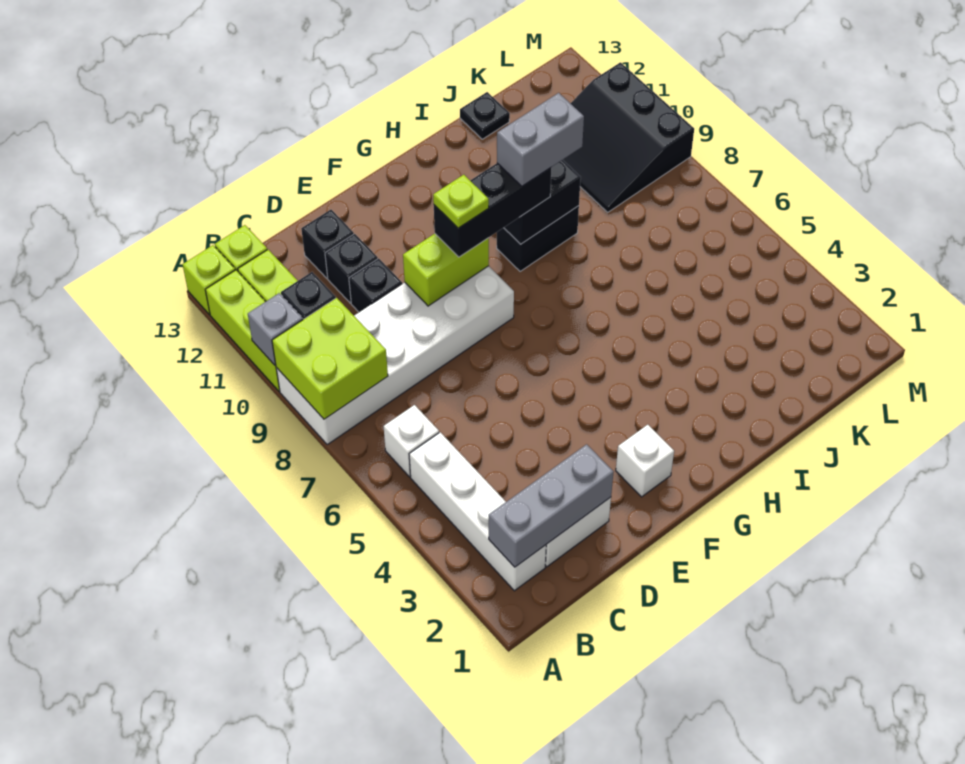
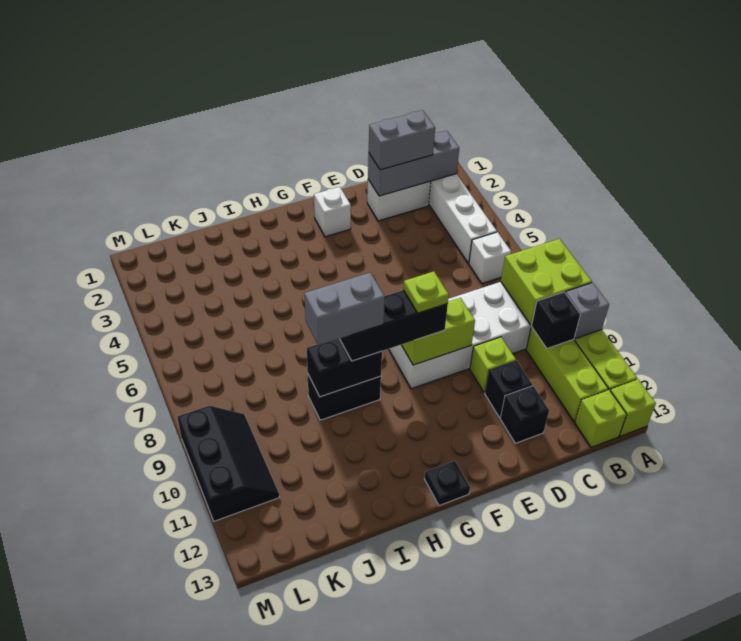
none -> grey 1x2 brick [369,110,435,170]
black 1x1 brick [349,258,402,312] -> lime 1x1 brick [470,337,516,393]
black 1x1 plate [460,92,510,139] -> black 1x1 plate moved to [424,461,470,506]
black 3x3 slope [563,62,694,212] -> black 2x3 slope [177,406,279,521]

